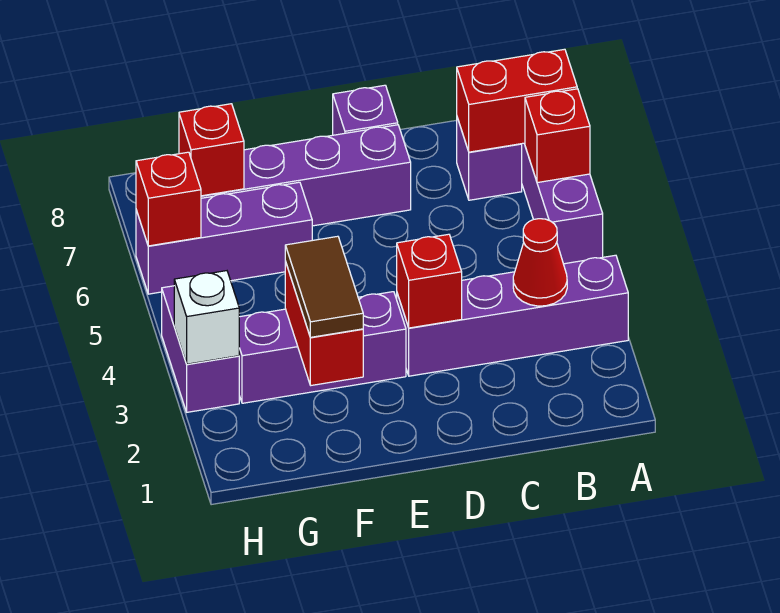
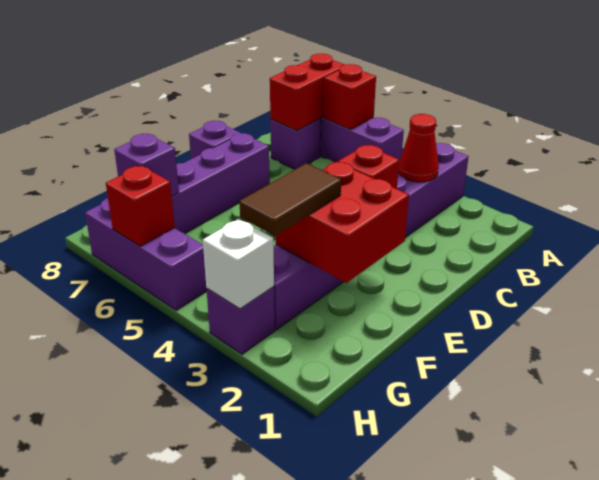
red 1x2 brick [285,261,363,385] -> red 2x2 brick [276,162,409,283]
brown 1x2 tile [285,236,363,337] -> brown 1x2 tile turned to [239,163,341,236]
purple 1x3 brick [136,182,312,294] -> purple 1x3 brick turned to [85,198,207,310]
red 1x1 brick [179,104,244,196] -> purple 1x1 brick [114,134,179,196]
purple 1x2 brick [162,286,239,412] -> purple 1x1 brick [207,287,275,354]

